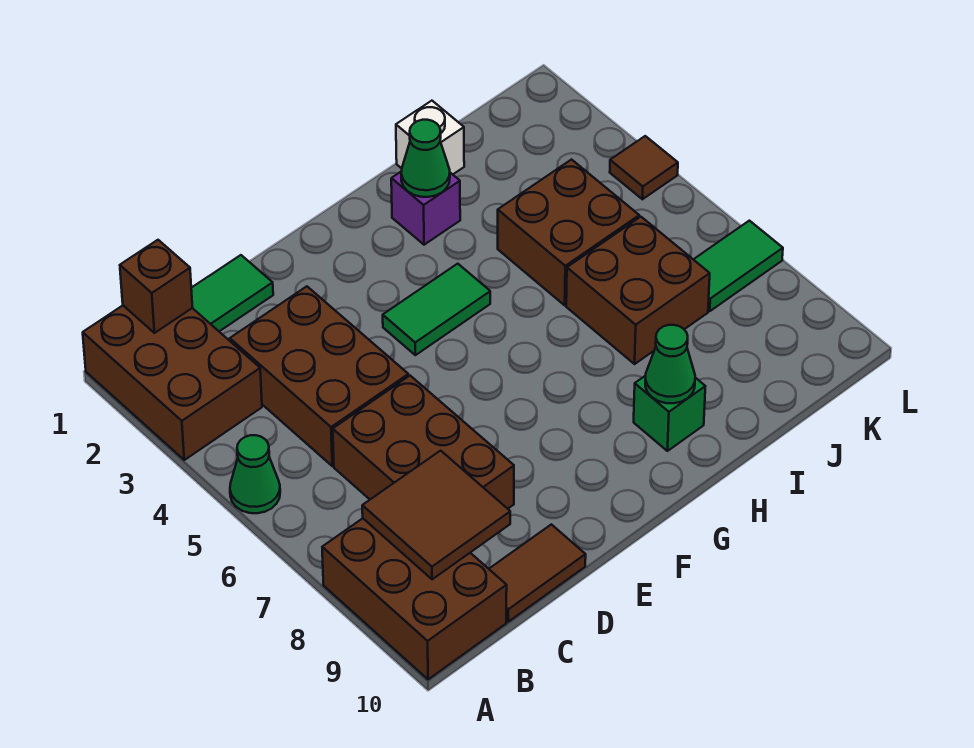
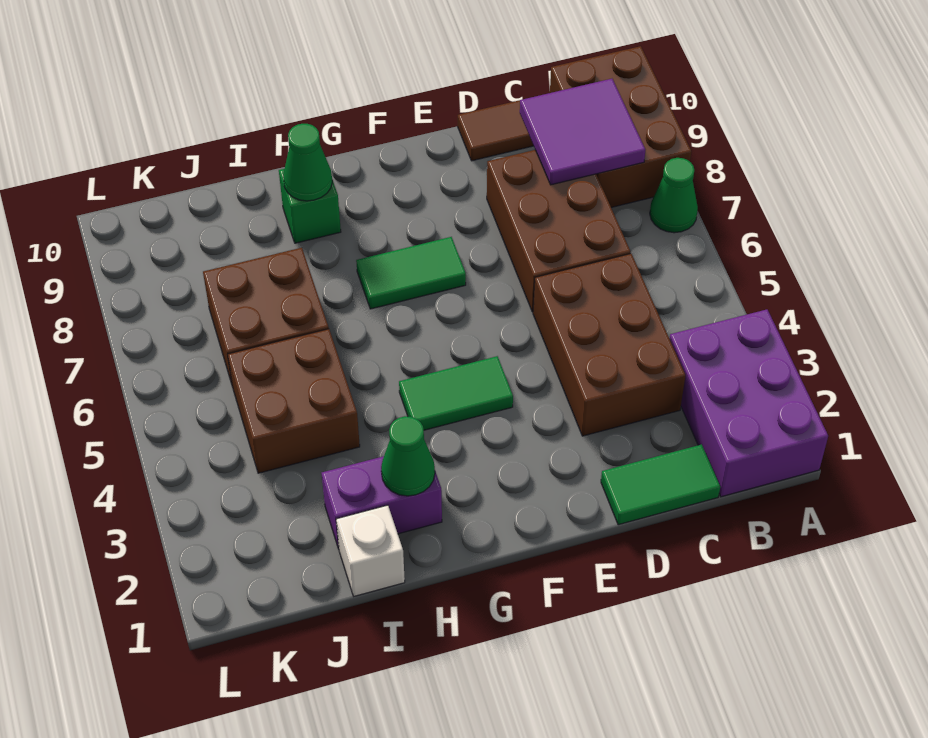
brown 2x3 brick [83,306,262,460] -> purple 2x3 brick [669,309,828,497]
green 1x1 cone [230,435,280,513] -> green 1x1 cone moved to [650,158,698,233]
brown 1x1 brick [120,240,193,333] -> none
brown 2x2 tile [362,451,510,579] -> purple 2x2 tile [520,79,645,185]
purple 1x1 brick [391,171,460,245] -> purple 1x2 brick [322,456,442,549]
green 1x2 tile [693,221,783,311] -> green 1x2 tile moved to [356,237,466,309]
brown 1x1 tile [610,136,678,199] -> none

